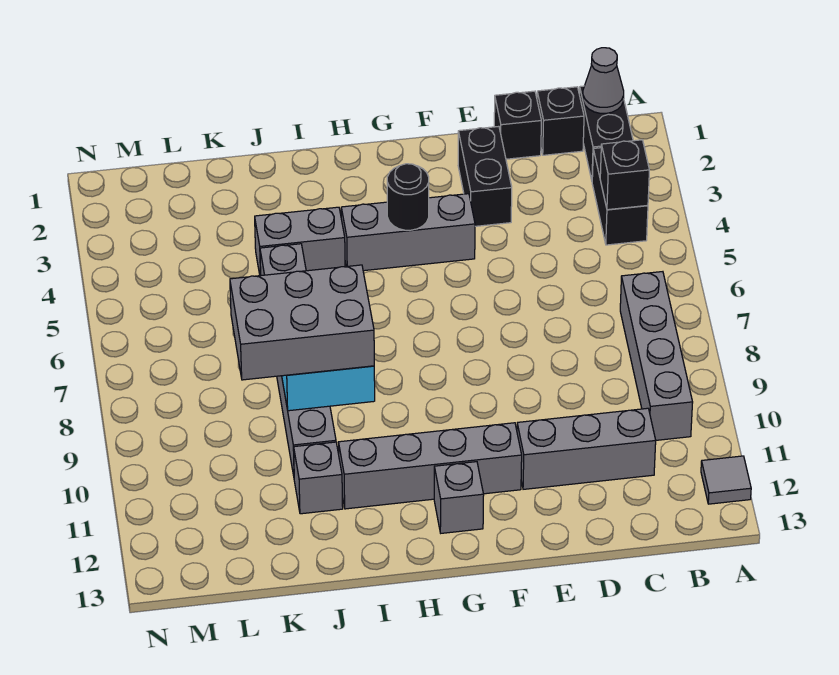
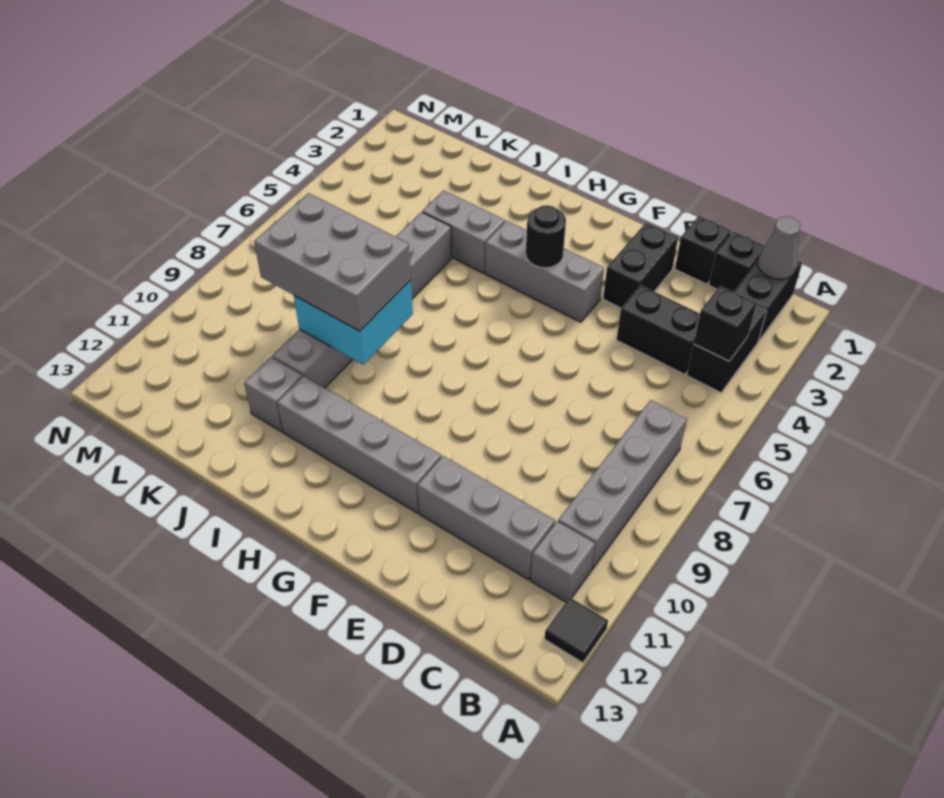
grey 1x1 tile [701,456,751,504] -> black 1x1 tile [545,598,608,663]
none -> black 1x2 brick [617,285,700,375]
grey 1x1 brick [434,462,484,533] -> grey 1x1 brick moved to [531,521,595,602]

